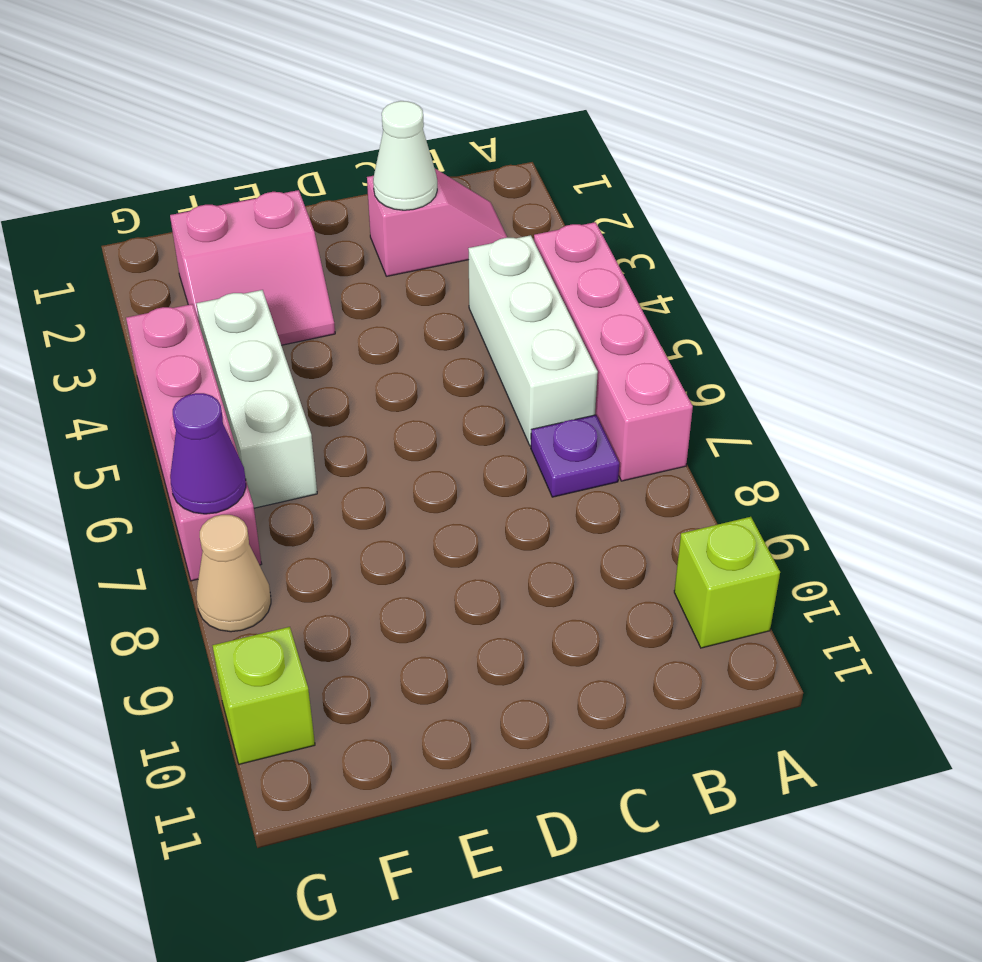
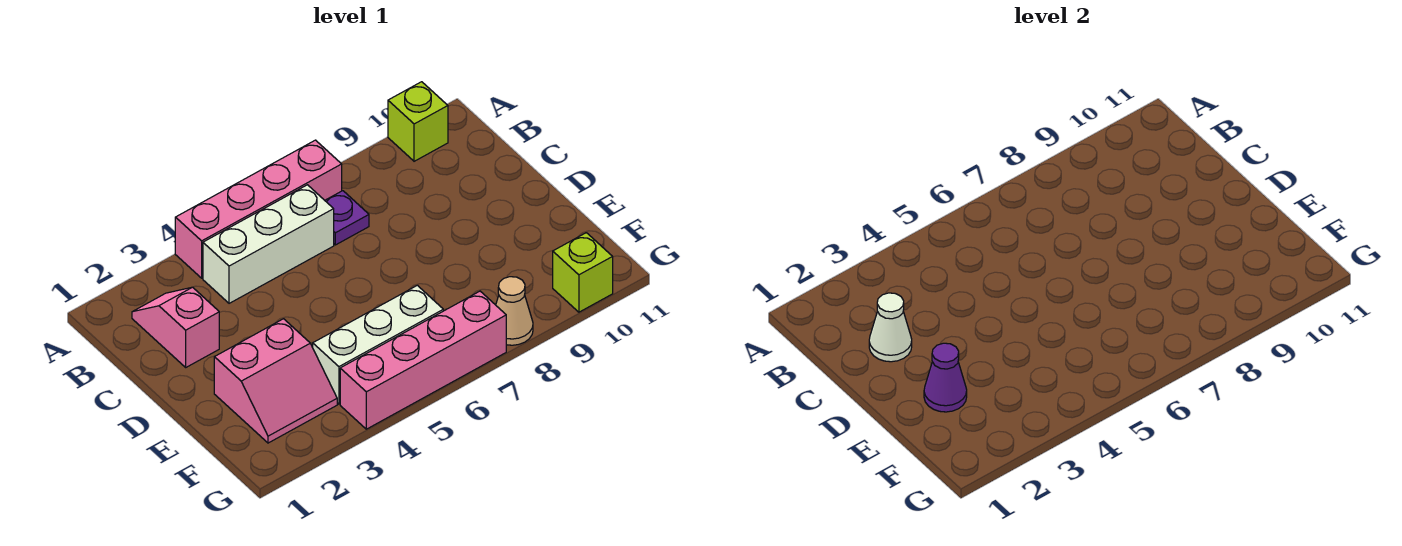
pink 2x2 slope [170,190,335,345] -> pink 2x2 slope turned to [214,319,337,443]
purple 1x1 cone [170,393,246,514] -> purple 1x1 cone moved to [924,343,967,412]

